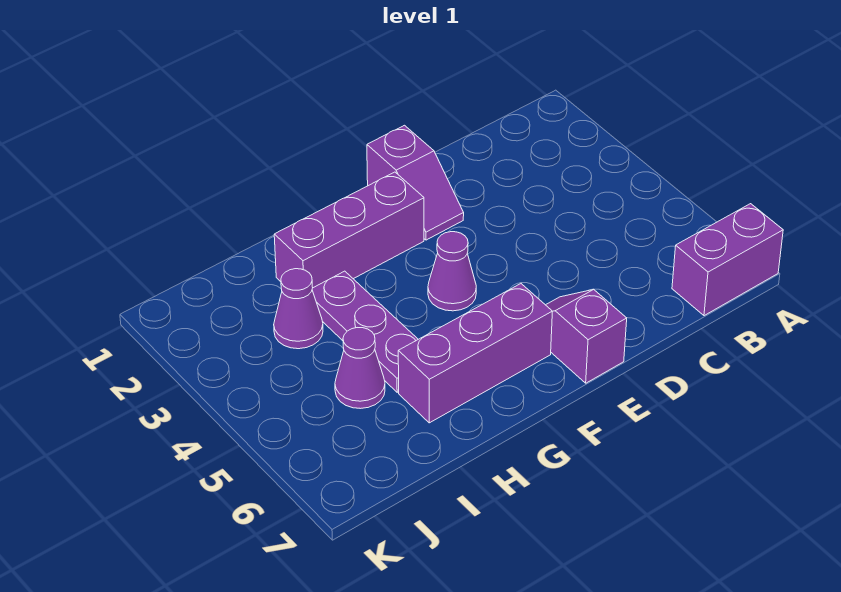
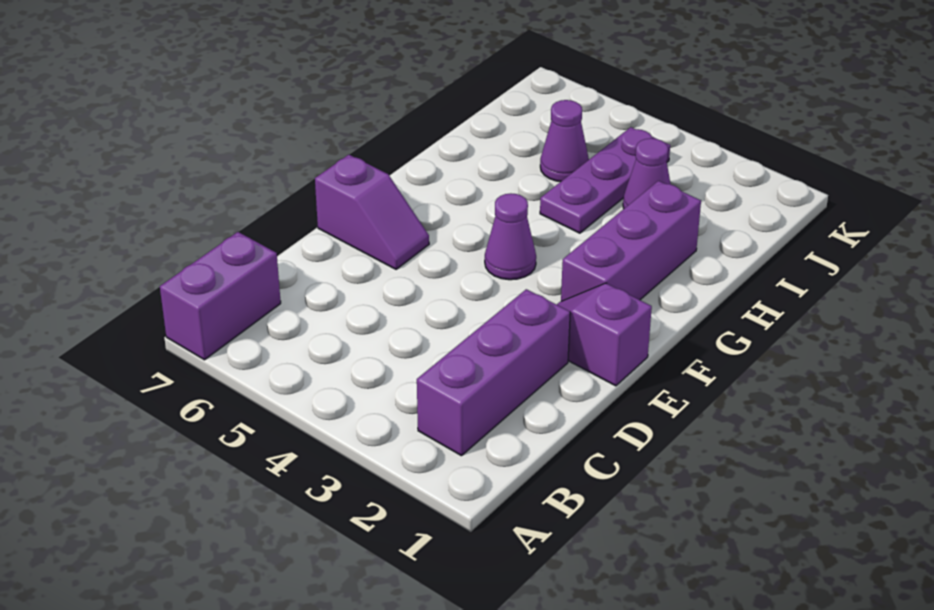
purple 1x3 brick [398,284,552,423] -> purple 1x3 brick moved to [417,289,570,456]
purple 1x3 plate [312,271,418,392] -> purple 1x3 plate turned to [540,127,670,233]

